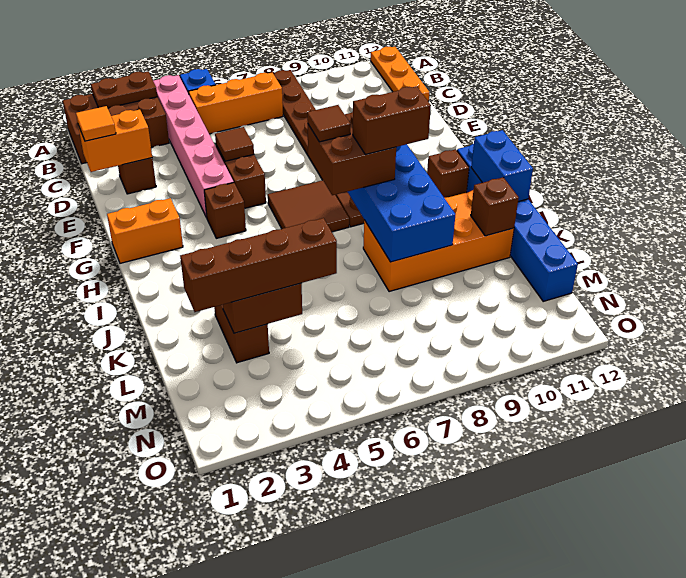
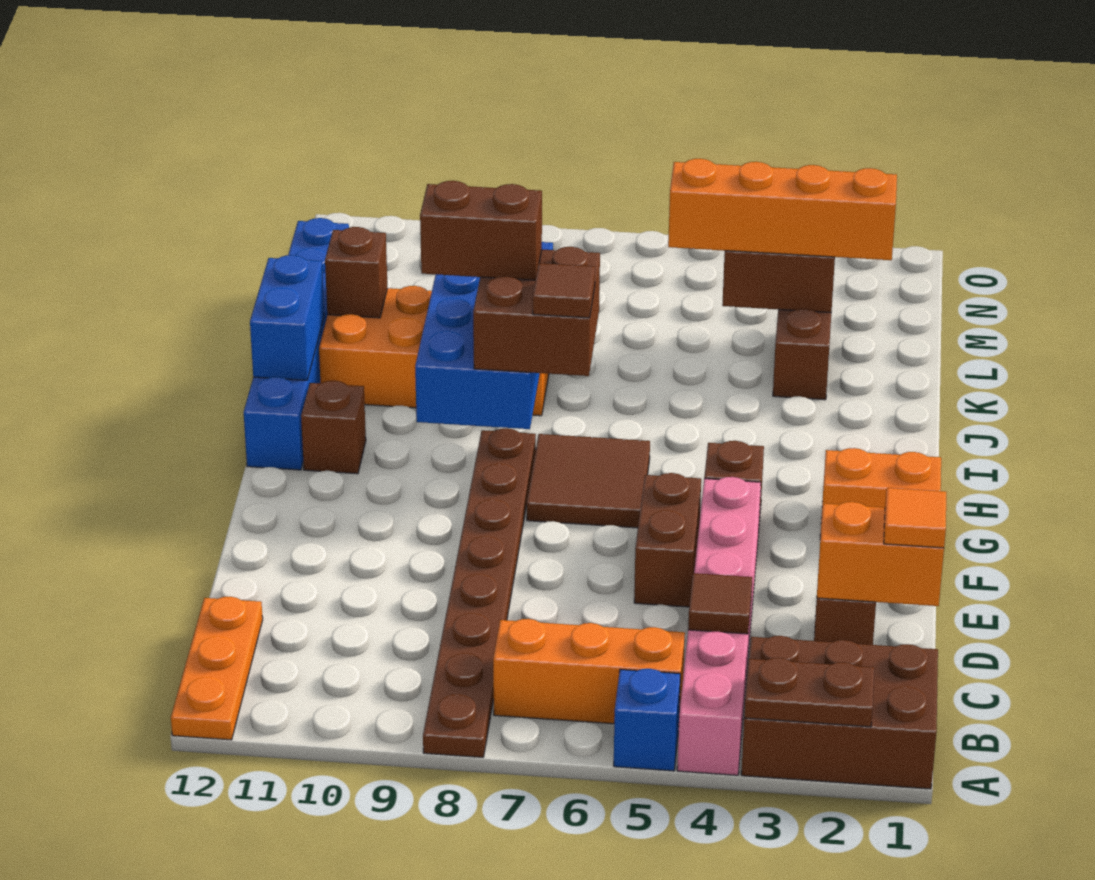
brown 1x1 tile [215,127,254,161] -> brown 1x1 tile moved to [688,573,752,634]
brown 1x4 brick [180,218,337,312] -> orange 1x4 brick [668,159,897,260]

